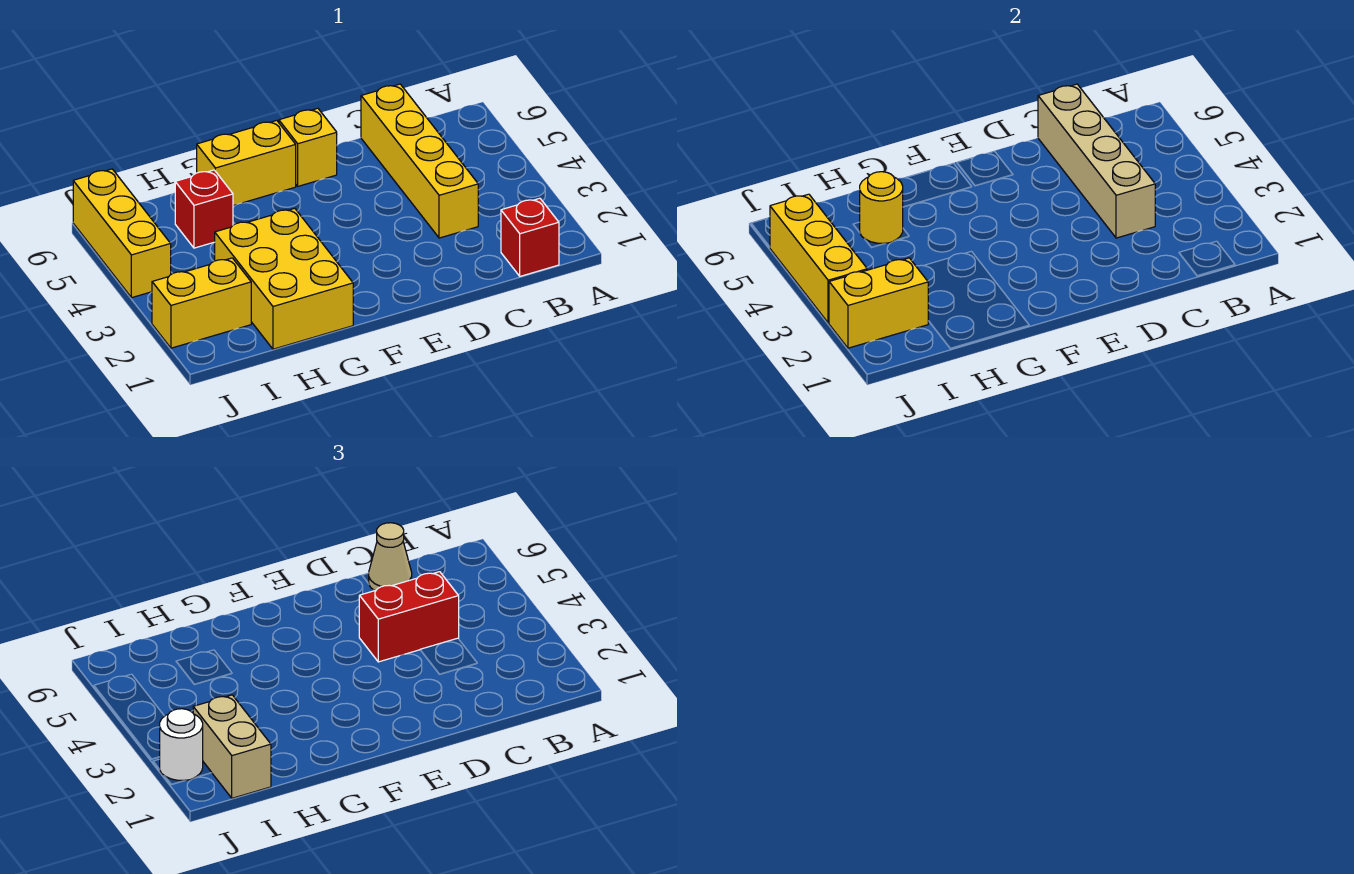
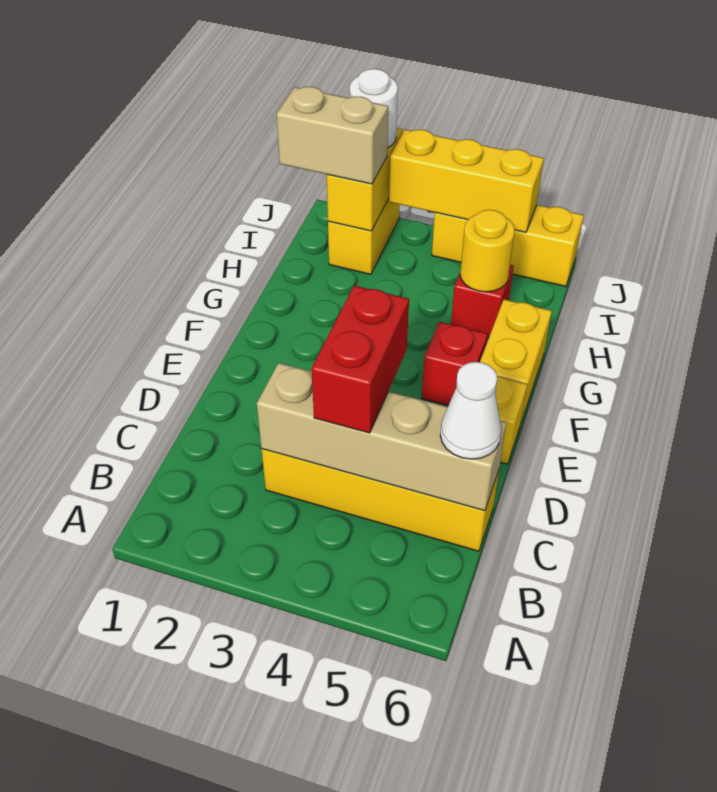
red 1x1 brick [501,198,559,276] -> red 1x1 brick moved to [422,322,488,406]
tan 1x1 cone [369,523,412,591] -> white 1x1 cone [440,362,501,459]
yellow 2x3 brick [214,208,353,349] -> none

